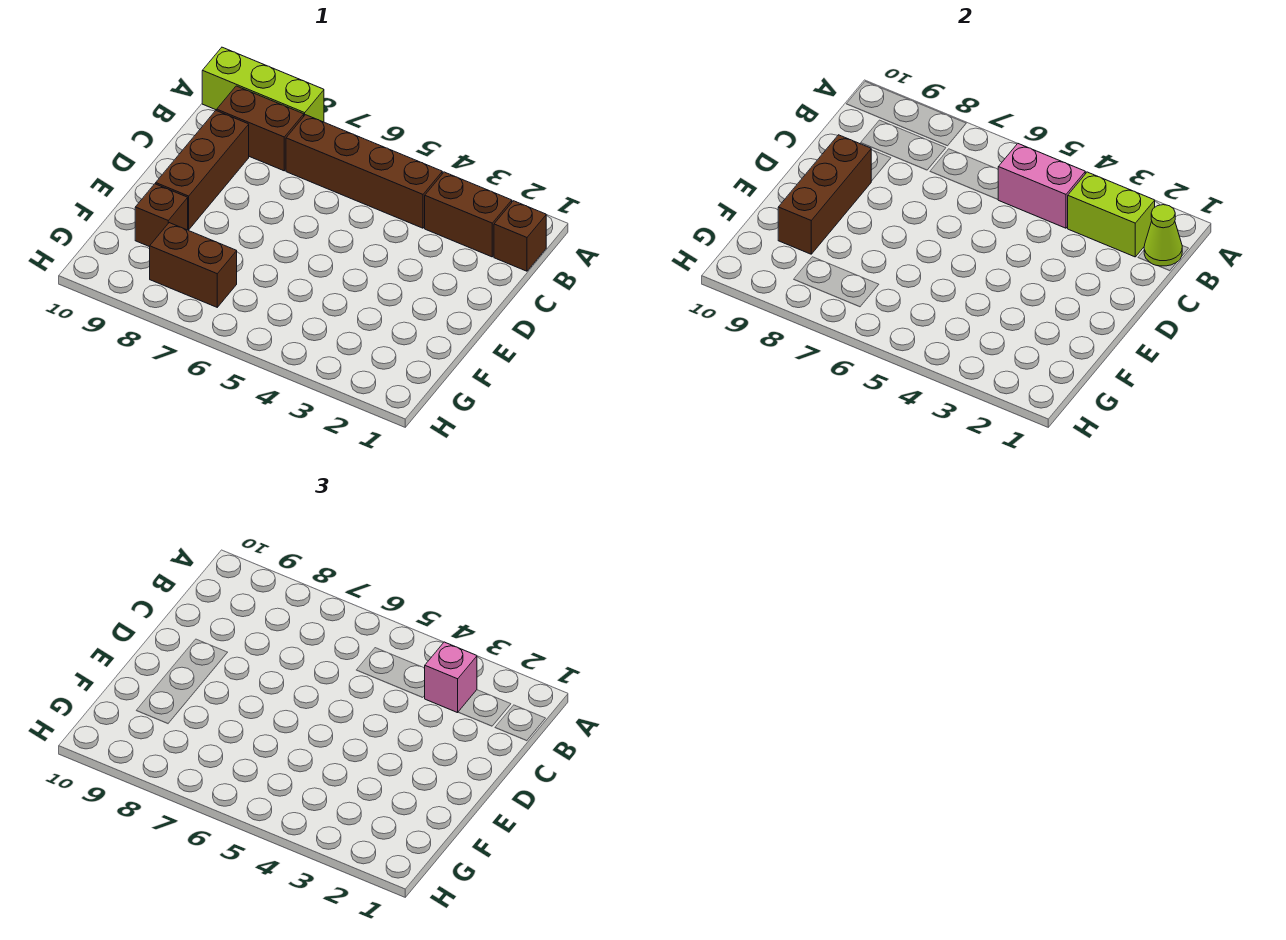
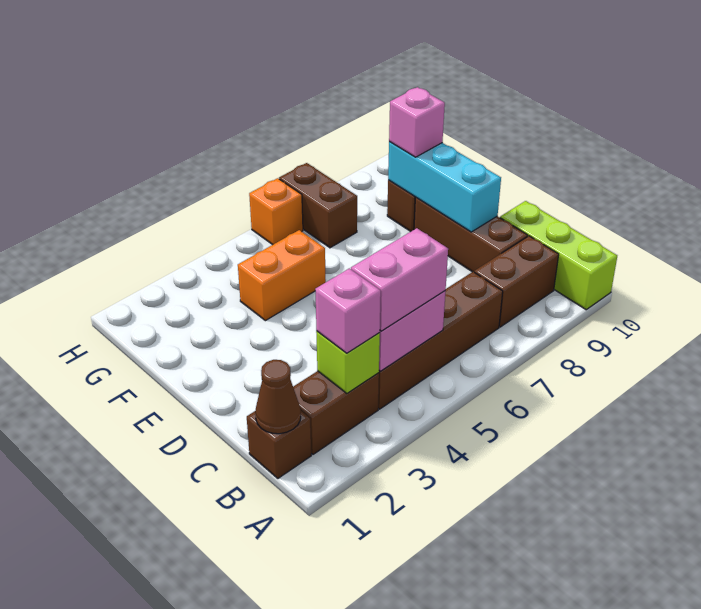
lime 1x3 brick [202,47,324,122] -> lime 1x3 brick turned to [500,201,617,310]
lime 1x1 cone [1144,205,1182,266] -> brown 1x1 cone [255,360,301,434]
lime 1x2 brick [1068,172,1155,257] -> lime 1x1 brick [316,331,380,393]
none -> pink 1x2 brick [351,228,448,331]
brown 1x3 brick [778,135,871,254] -> cyan 1x3 brick [388,142,501,232]
none -> orange 1x2 brick [238,230,326,321]
none -> pink 1x1 brick [389,87,445,157]
brown 1x2 brick [150,223,237,307] -> brown 1x2 brick turned to [279,163,357,248]
none -> orange 1x1 brick [249,178,303,245]

